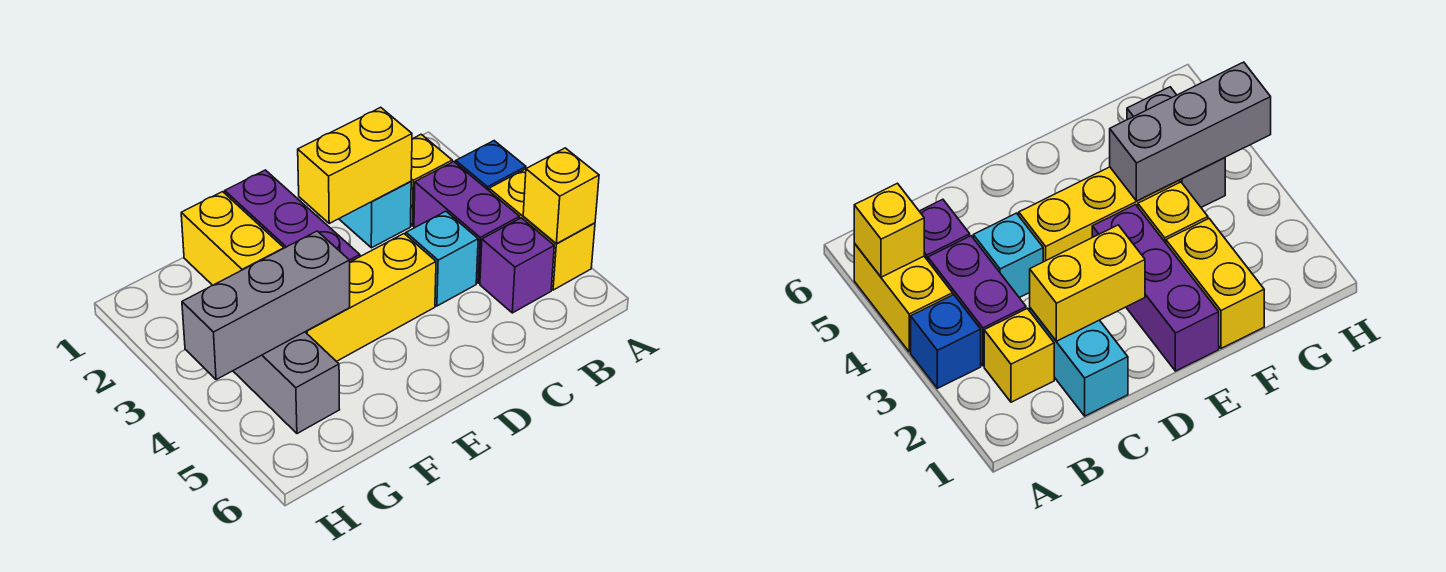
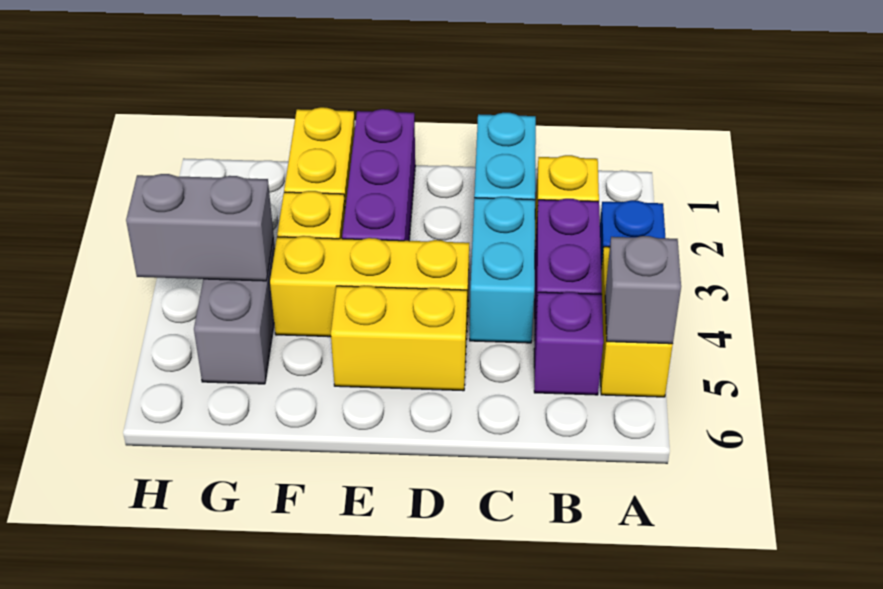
yellow 1x1 brick [523,148,599,244] -> grey 1x1 brick [605,236,681,344]
yellow 1x2 brick [298,107,412,223] -> yellow 1x2 brick moved to [331,286,467,391]
cyan 1x1 brick [406,211,478,306] -> cyan 1x2 brick [470,197,535,343]
grey 1x3 brick [182,231,350,380] -> grey 1x2 brick [126,174,274,281]

